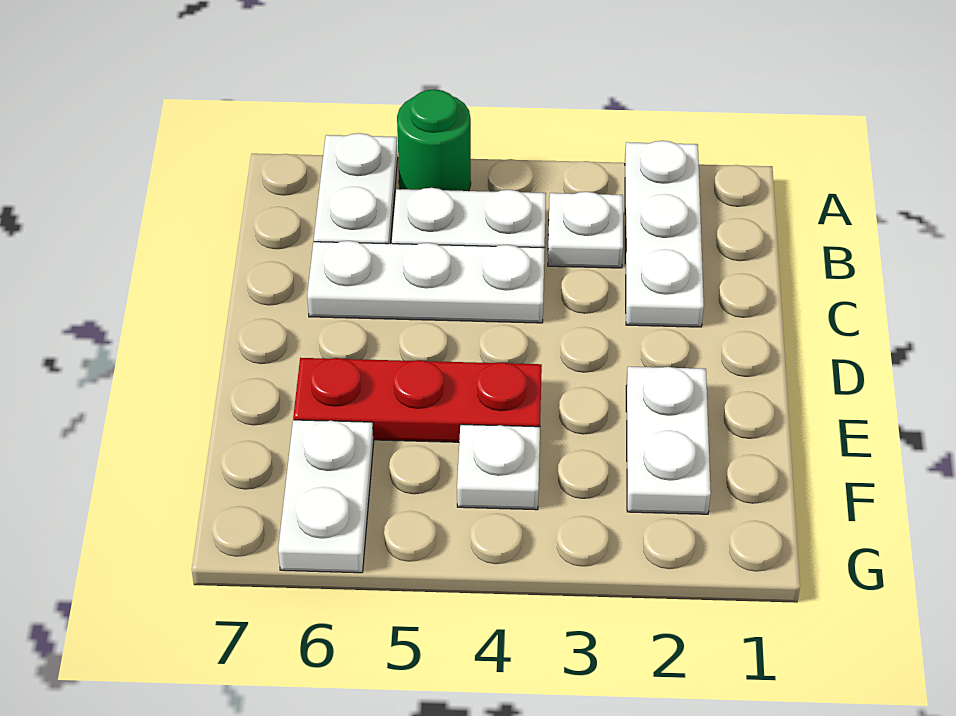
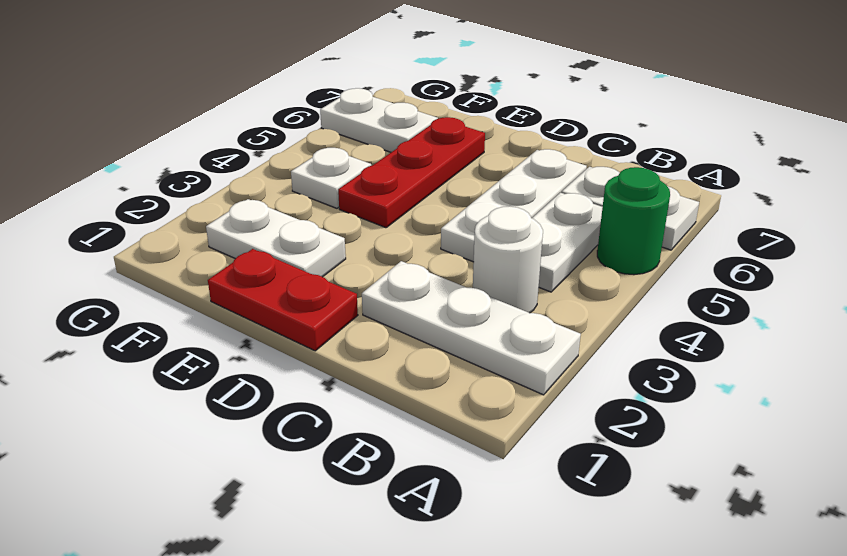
white 1x1 plate [548,192,623,268] -> white 1x1 round brick [473,206,543,313]
none -> red 1x2 plate [208,249,358,351]

